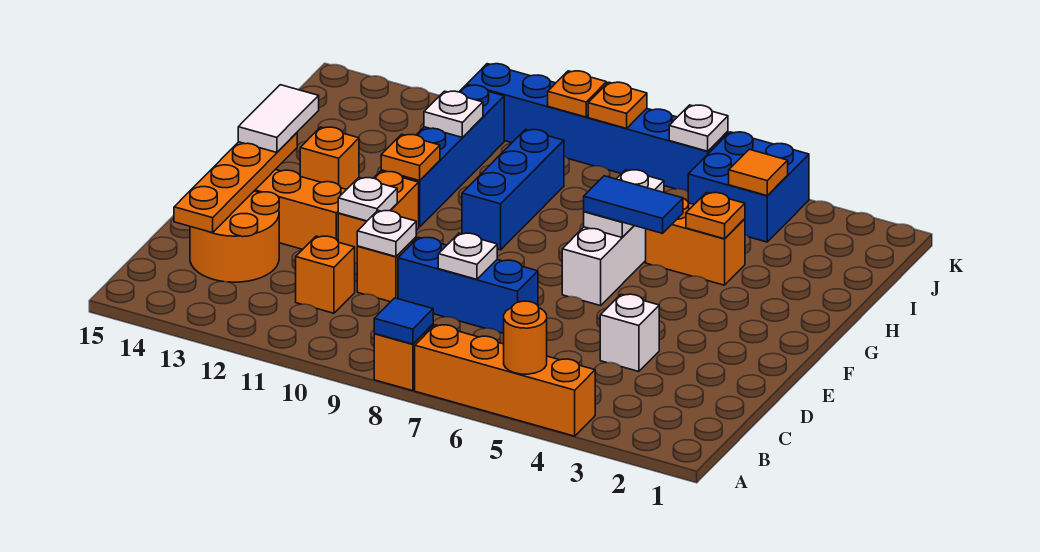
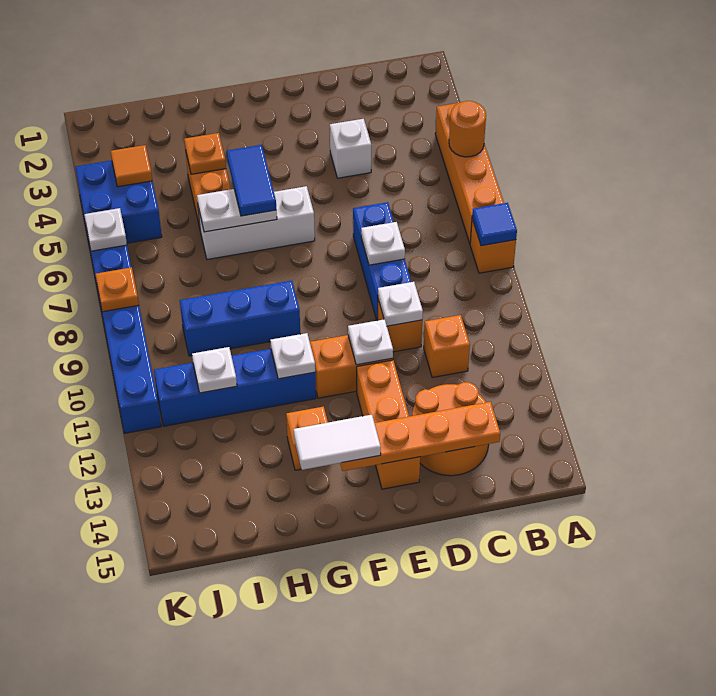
orange 1x1 plate [381,134,440,181] -> white 1x1 plate [270,333,315,379]
orange 1x1 plate [548,71,607,117] -> none

